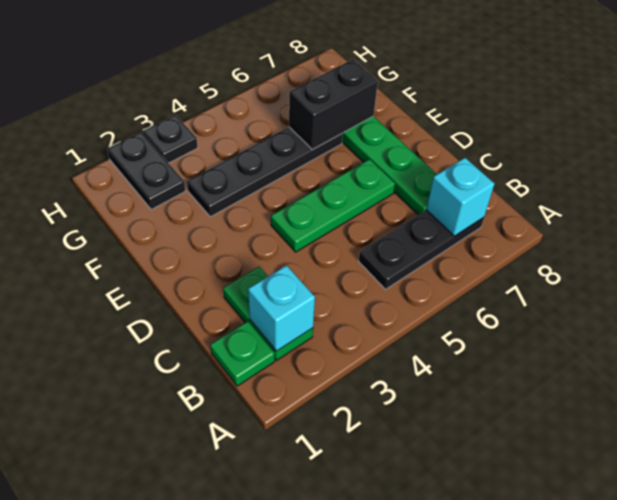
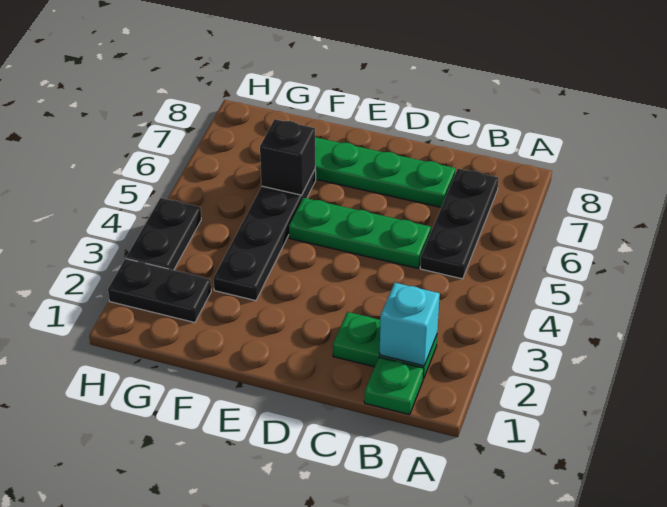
cyan 1x1 brick [426,158,495,236] -> none
green 1x3 plate [271,159,395,252] -> green 1x3 plate turned to [289,198,431,268]
black 1x2 brick [289,59,378,150] -> black 1x1 brick [260,119,315,195]
black 1x1 plate [143,115,198,163] -> black 1x2 plate [126,198,201,270]

